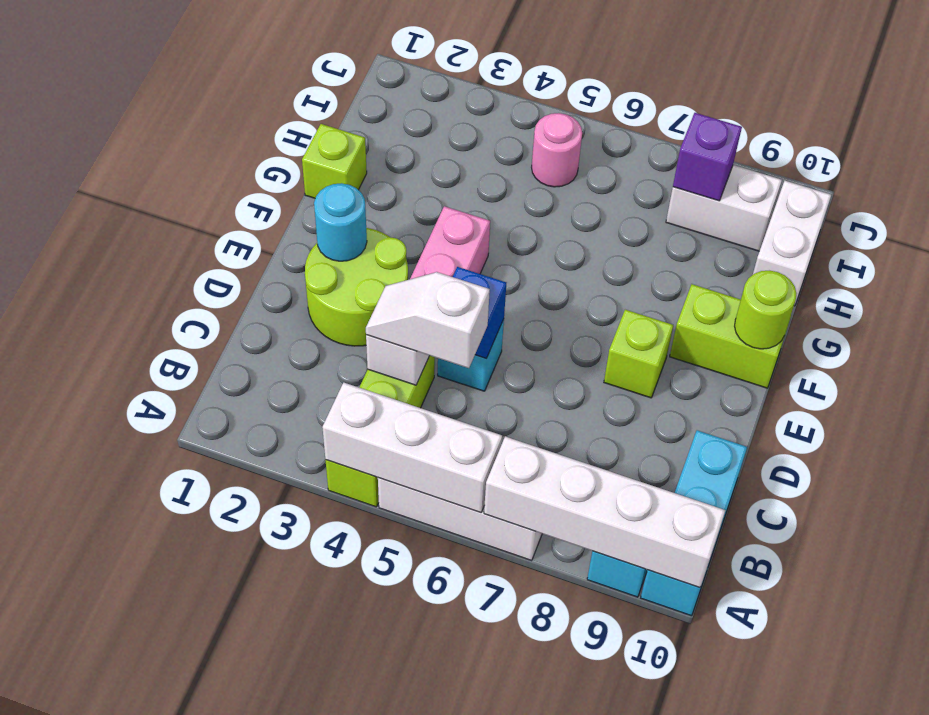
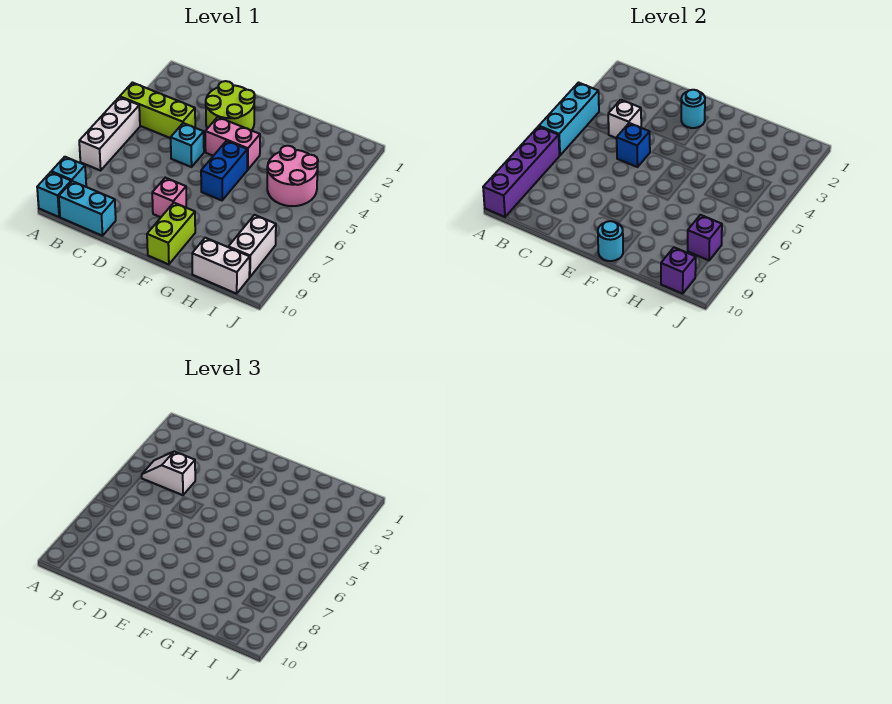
white 1x3 brick [322,383,502,513] -> cyan 1x3 brick [539,83,599,156]
white 1x4 brick [484,436,725,588] -> purple 1x4 brick [483,126,559,217]
white 1x2 slope [366,272,490,368] -> white 1x2 slope turned to [141,451,195,495]
lime 1x1 brick [604,310,673,398] -> pink 1x1 brick [152,178,186,217]
none -> blue 1x2 brick [201,141,247,200]
lime 1x1 round brick [735,271,796,349] -> cyan 1x1 round brick [598,221,623,261]
lime 1x1 brick [302,124,367,198] -> none
pink 1x1 round brick [532,113,582,187] -> pink 2x2 round brick [267,146,318,206]
none -> purple 1x1 brick [661,247,696,294]

